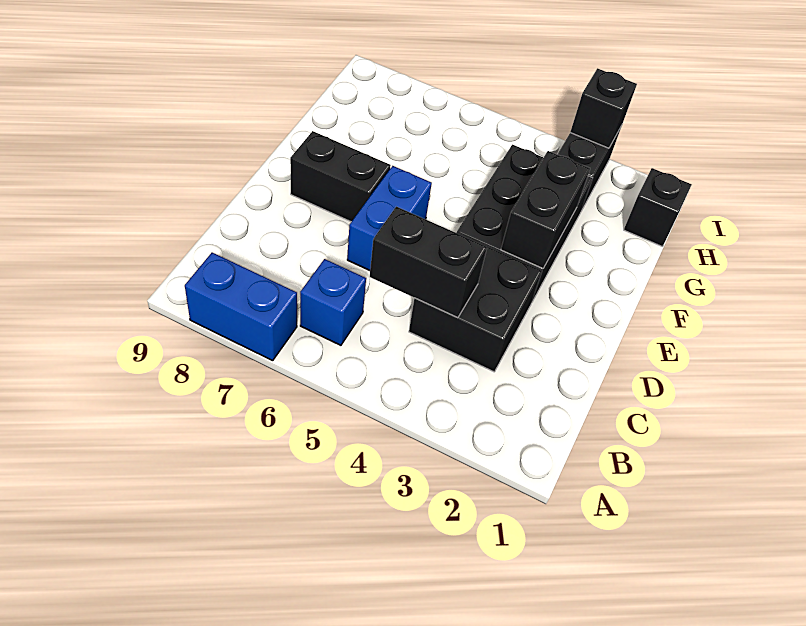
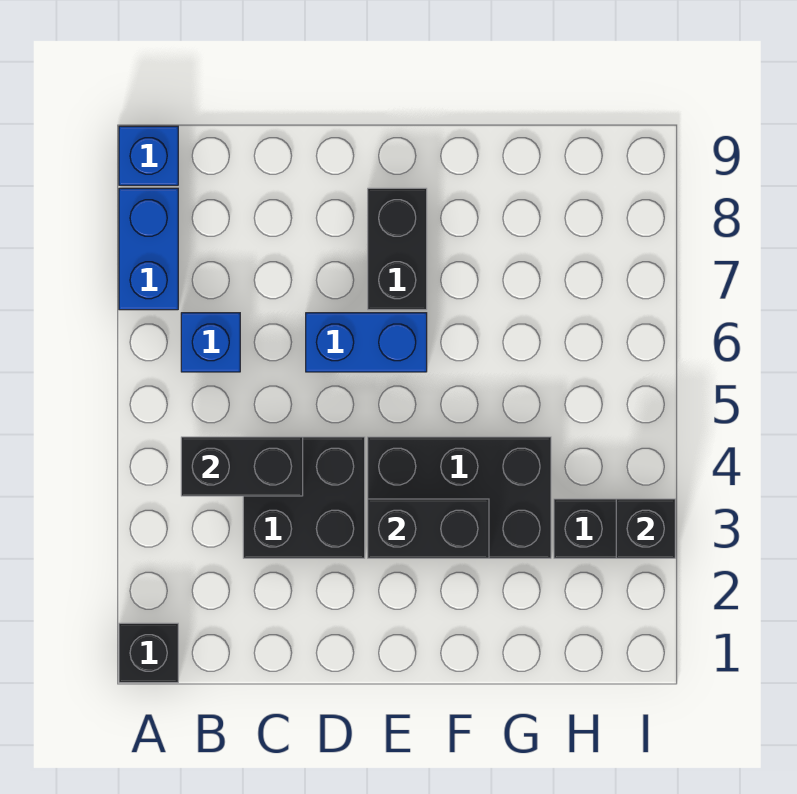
none -> blue 1x1 brick [119,126,178,185]
black 1x2 brick [370,207,487,318] -> black 1x2 brick turned to [181,437,303,496]
black 1x1 brick [624,168,692,247] -> black 1x1 brick moved to [119,623,178,683]

